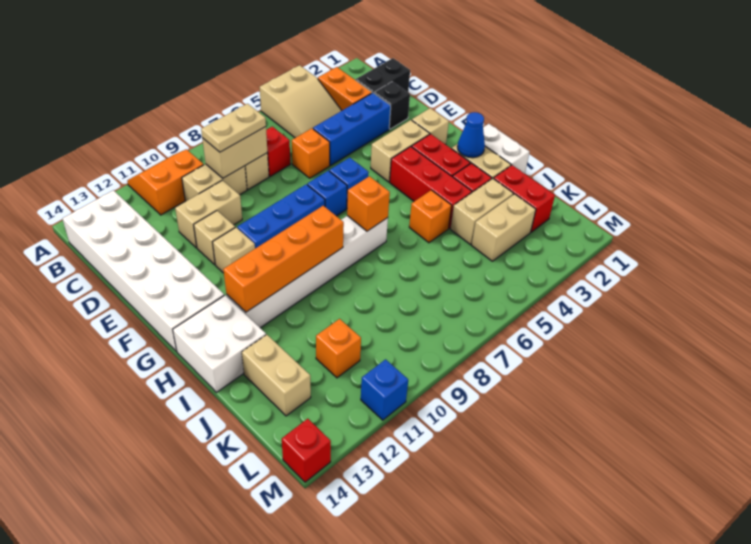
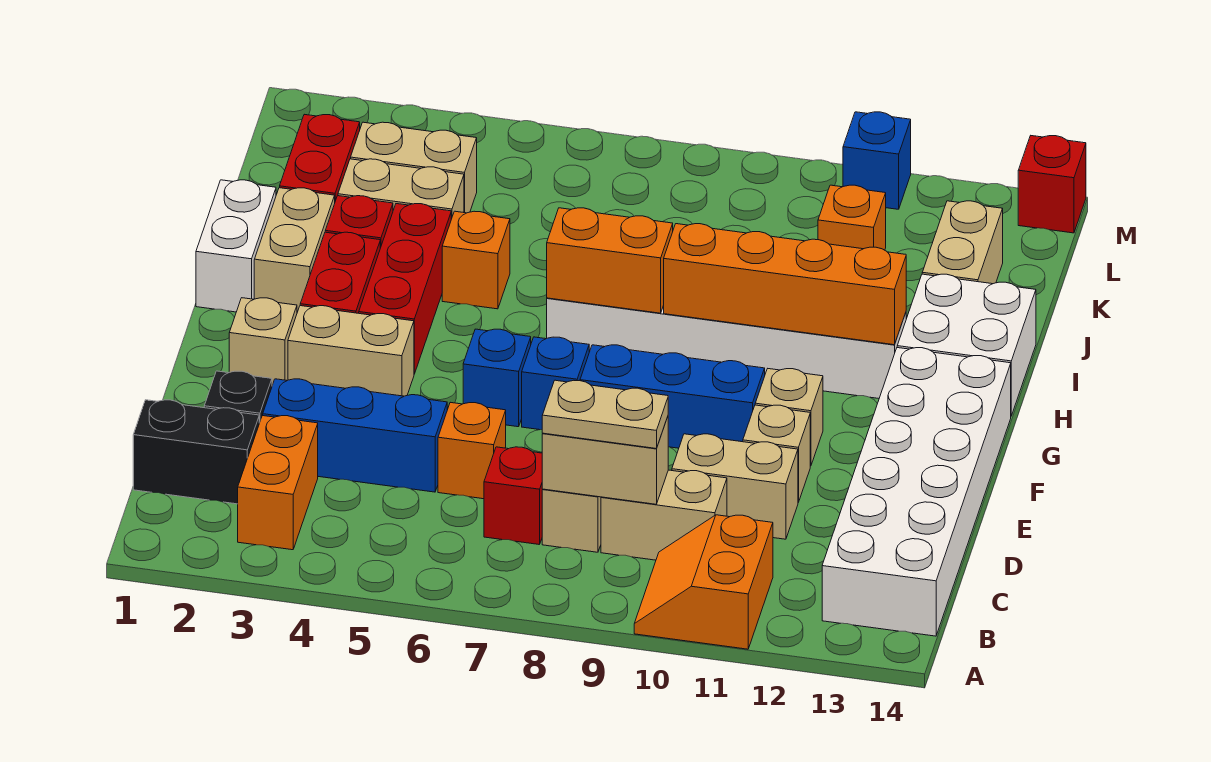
tan 2x3 slope [260,65,342,138] -> none
orange 2x2 slope [127,149,204,215] -> orange 2x2 slope turned to [634,515,773,649]
blue 1x1 cone [457,112,485,158] -> none
orange 1x1 brick [347,176,390,231] -> orange 1x2 brick [547,208,673,313]

